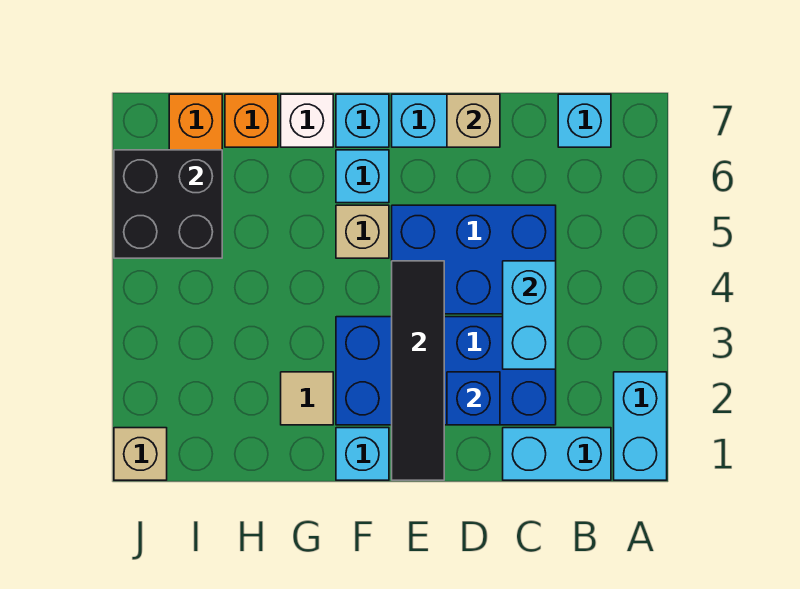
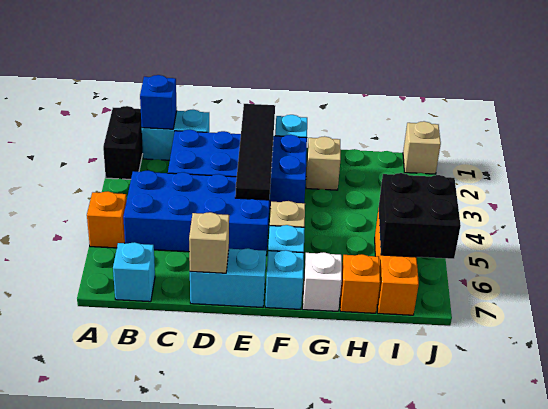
cyan 1x2 brick [614,372,667,480] -> black 1x2 brick [103,106,143,179]
none -> orange 1x1 brick [87,191,127,248]
cyan 1x2 brick [503,261,556,369] -> none
blue 2x3 brick [392,205,556,314] -> blue 2x4 brick [123,170,271,255]
blue 1x1 brick [447,372,500,425] -> blue 1x1 brick moved to [140,75,177,129]
tan 1x1 tile [281,372,333,425] -> tan 1x1 brick [306,136,341,190]

